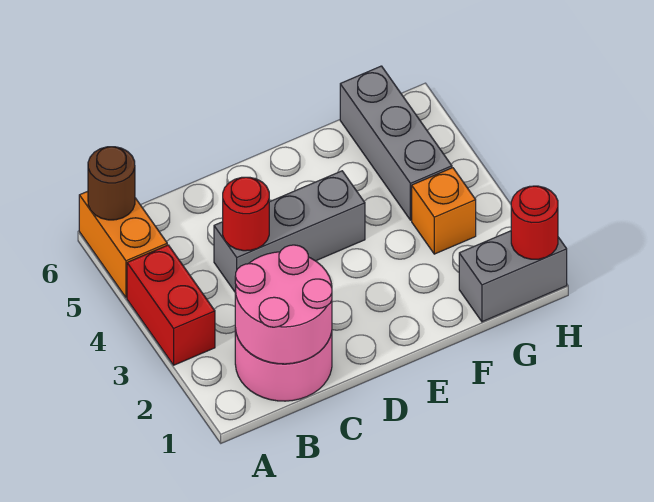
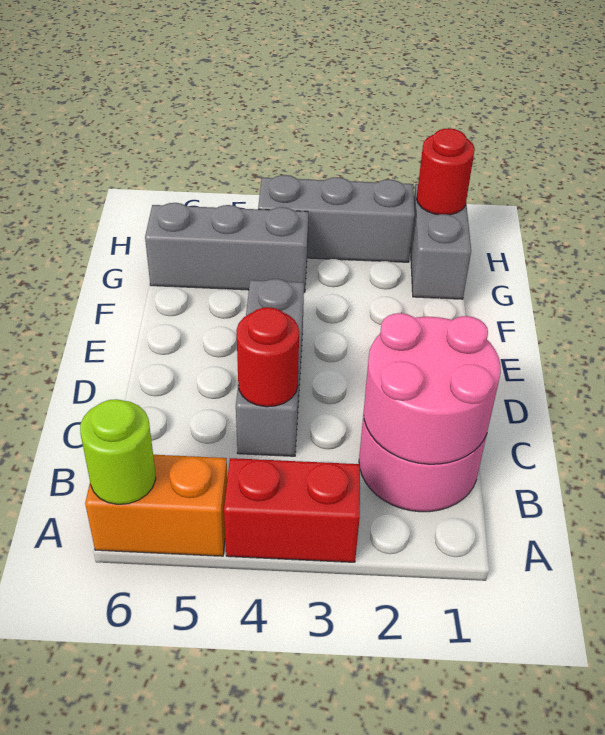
brown 1x1 round brick [88,147,135,220] -> lime 1x1 round brick [80,399,156,504]
orange 1x1 brick [412,168,476,254] -> none
none -> grey 1x3 brick [258,175,415,262]

